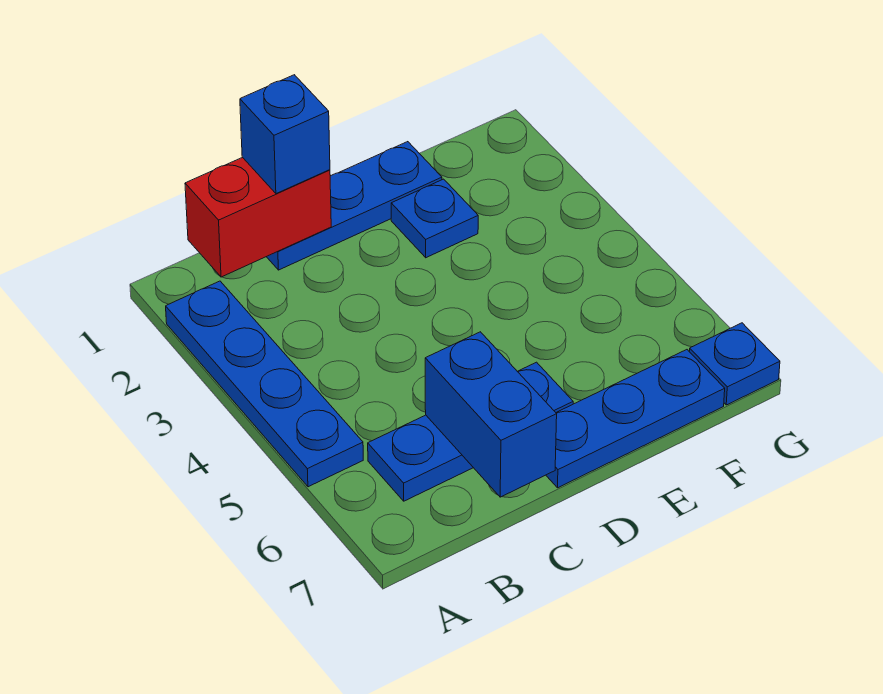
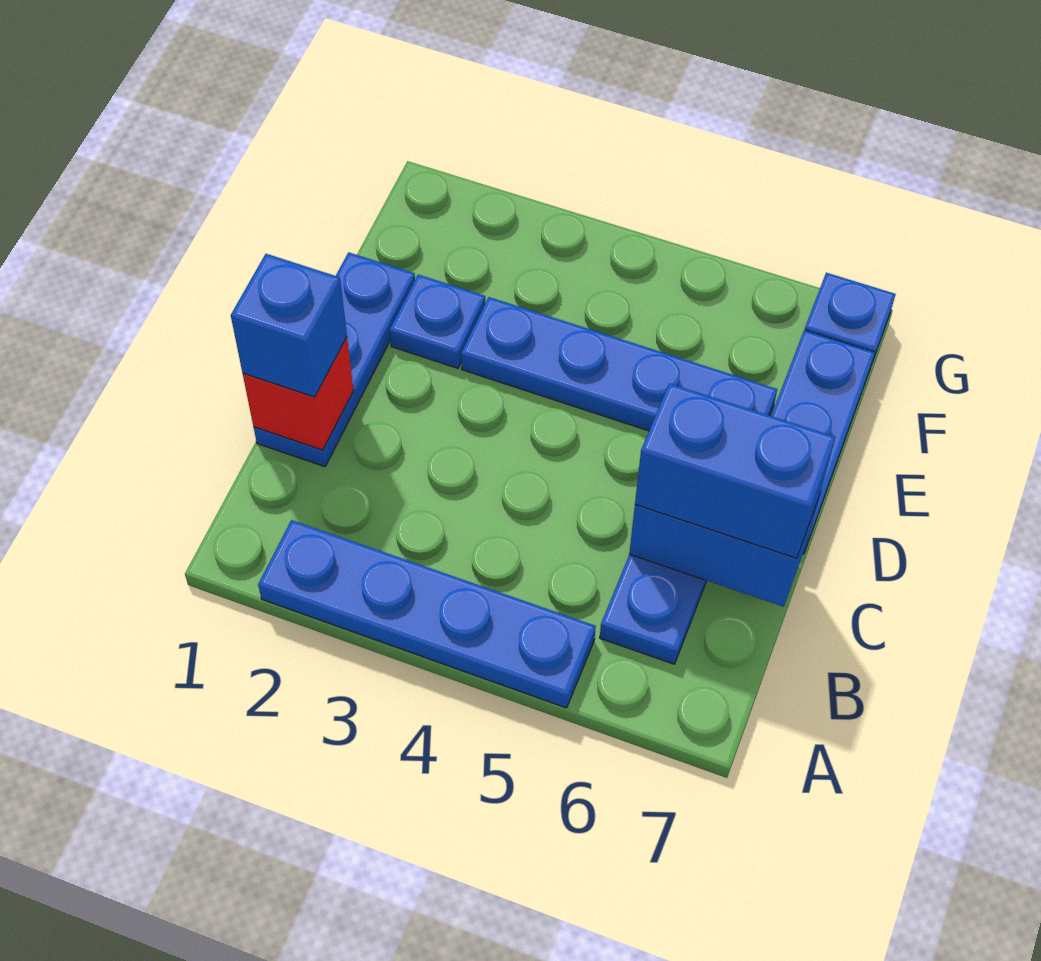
red 1x2 brick [185,157,331,277] -> red 1x1 brick [243,338,354,450]
none -> blue 1x2 brick [635,383,835,558]
none -> blue 1x4 plate [461,297,777,431]

